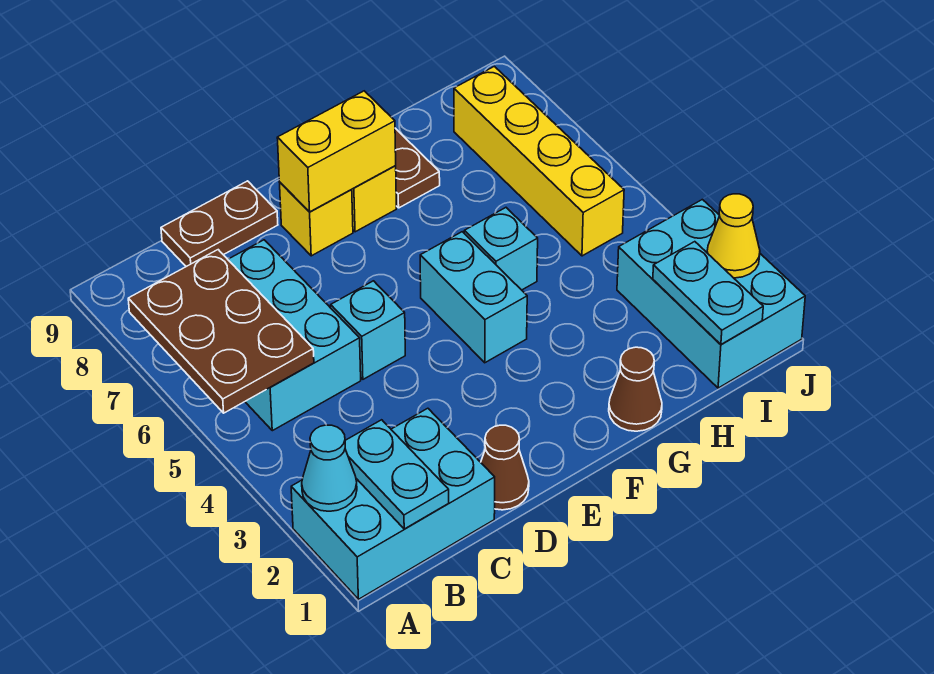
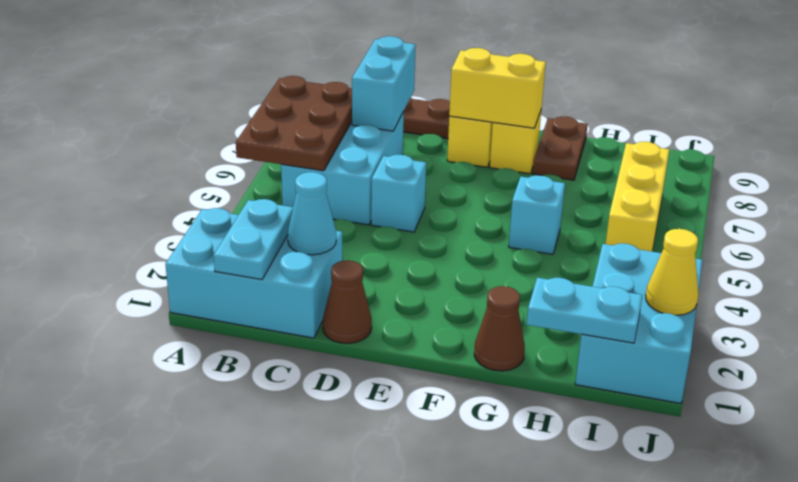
cyan 1x1 cone [302,425,357,511] -> cyan 1x1 cone moved to [288,172,336,255]
cyan 1x2 brick [420,232,527,363] -> cyan 1x2 brick moved to [352,36,416,131]
cyan 1x2 plate [653,242,763,345] -> cyan 1x2 plate turned to [527,278,642,343]
yellow 1x4 brick [454,66,624,256] -> yellow 1x3 brick [606,142,670,252]

